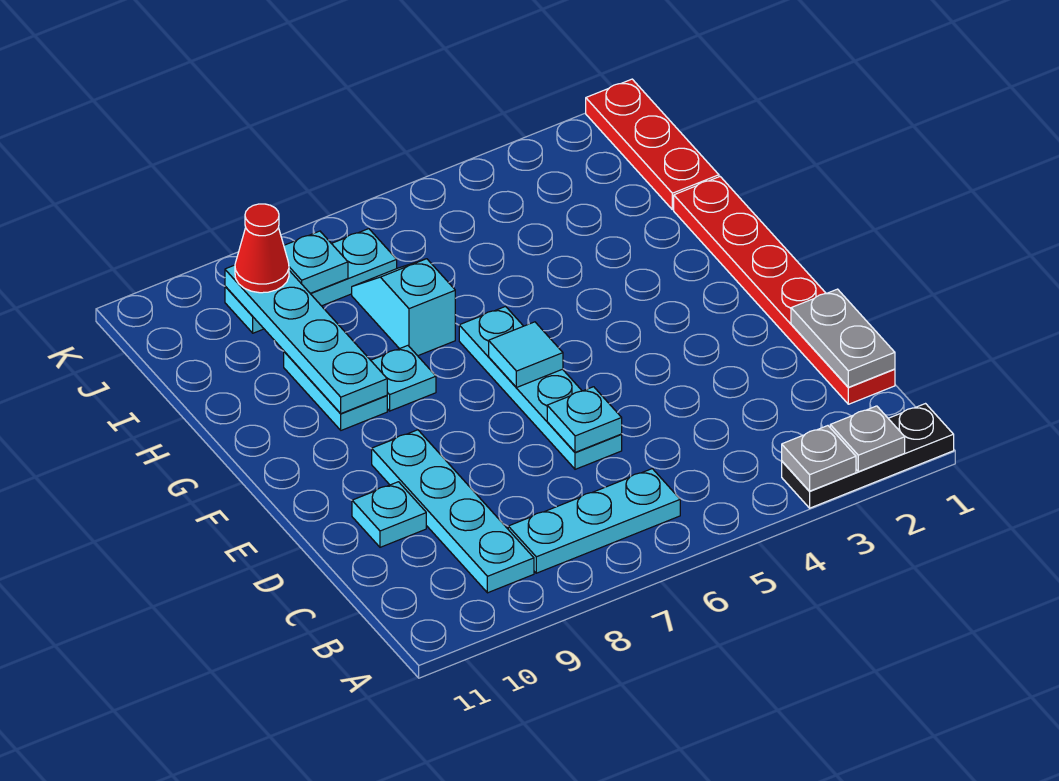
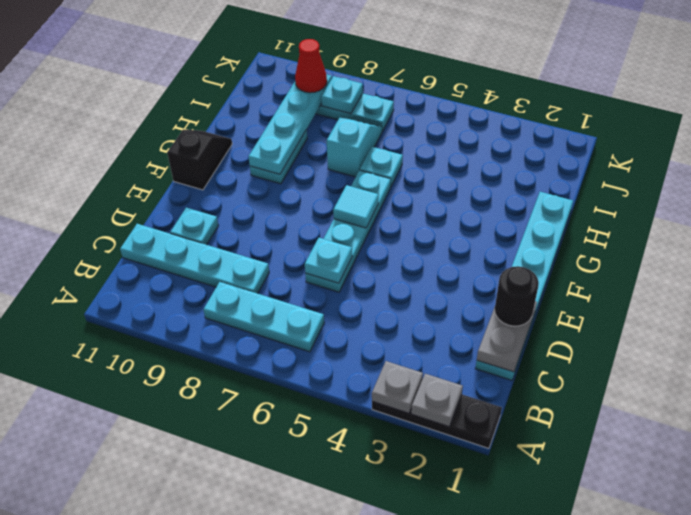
cyan 1x4 plate [372,430,534,593] -> cyan 1x4 plate turned to [120,224,269,294]
red 1x6 plate [674,177,895,404] -> cyan 1x6 plate [475,192,573,380]
none -> black 1x1 round brick [495,266,539,326]
none -> black 1x2 slope [167,130,232,190]
cyan 1x1 plate [371,346,436,411] -> cyan 1x1 plate moved to [360,147,403,186]
red 1x3 plate [586,79,719,210] -> none

